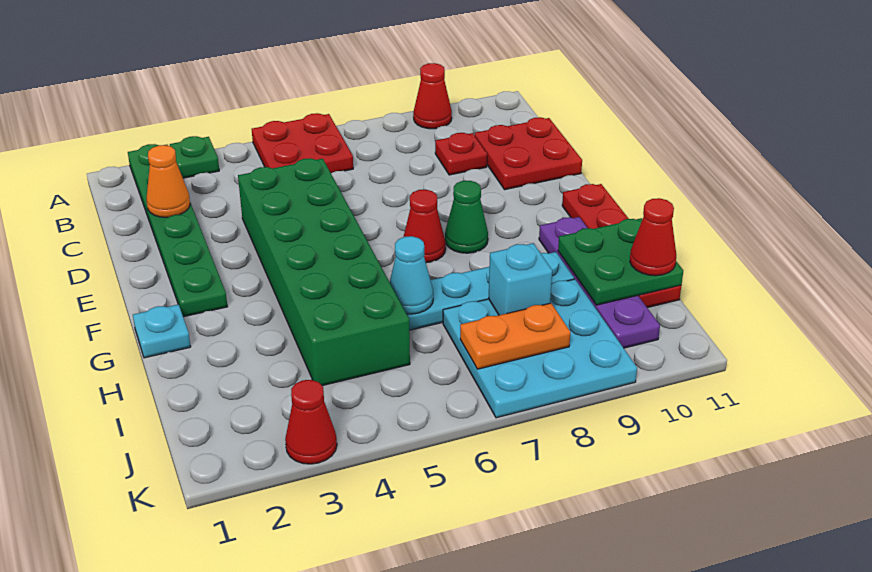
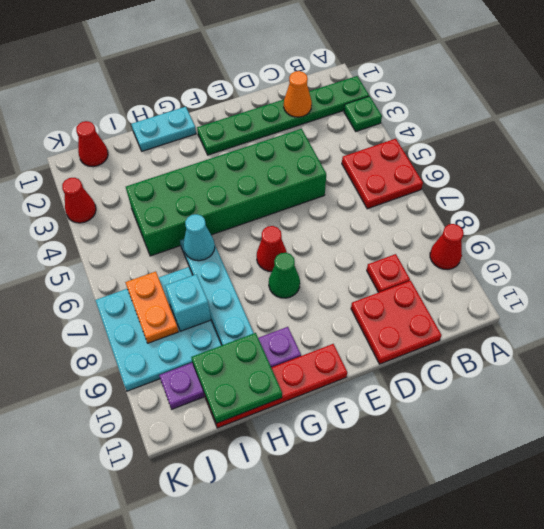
cyan 1x1 plate [133,304,191,358] -> cyan 1x2 plate [131,107,196,151]
red 1x1 cone [630,198,676,276] -> red 1x1 cone moved to [76,121,108,167]

